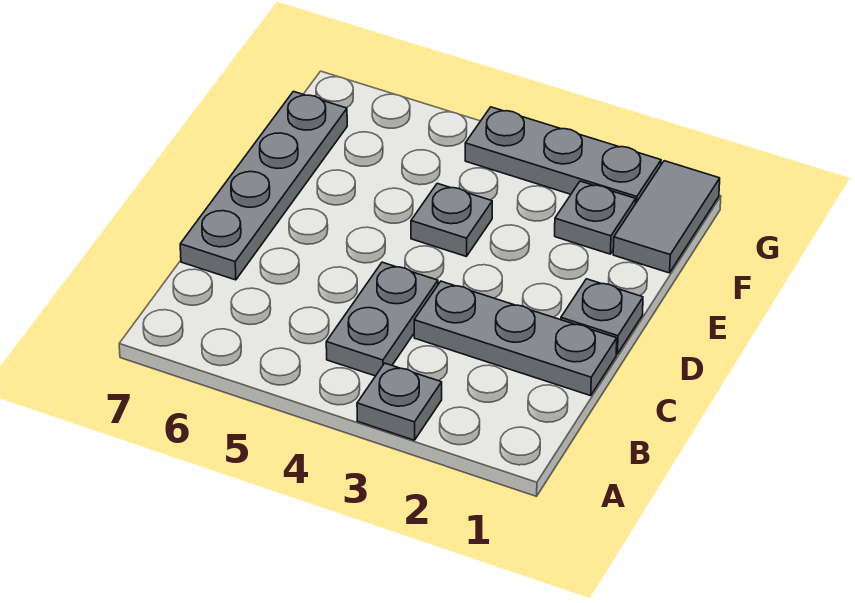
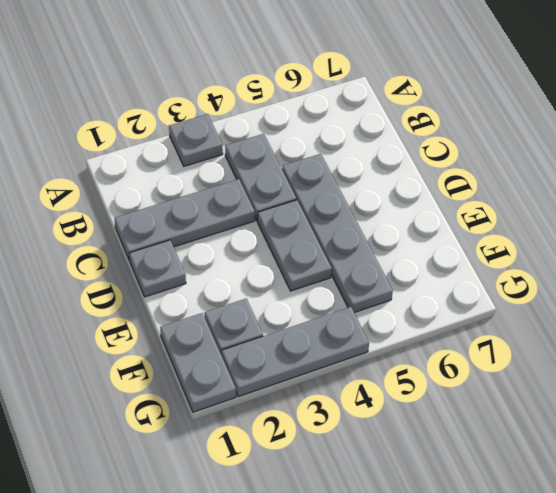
grey 1x4 plate [180,91,347,280] -> grey 1x4 plate moved to [282,154,393,313]
grey 1x1 plate [411,183,492,256] -> grey 1x2 plate [257,200,332,291]
grey 1x2 tile [613,161,720,273] -> grey 1x2 plate [160,313,236,412]

